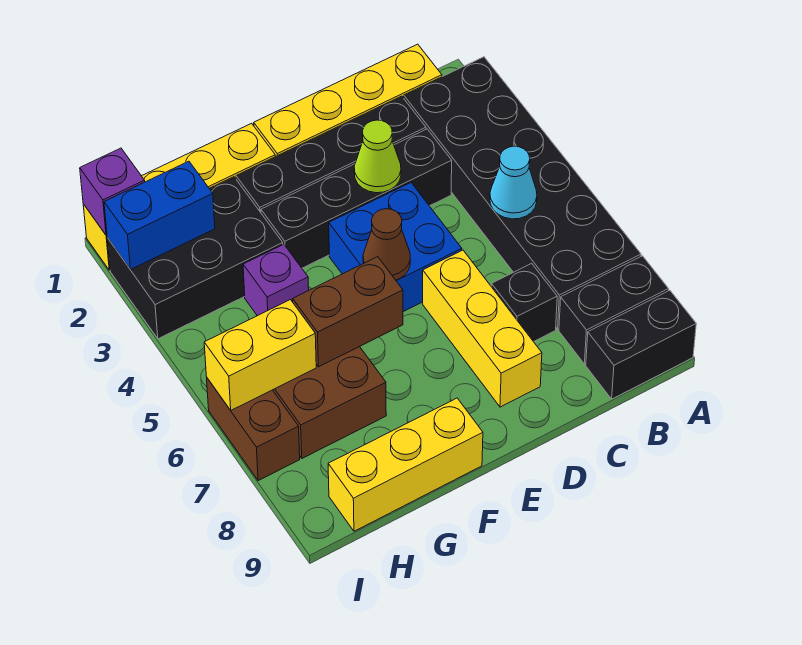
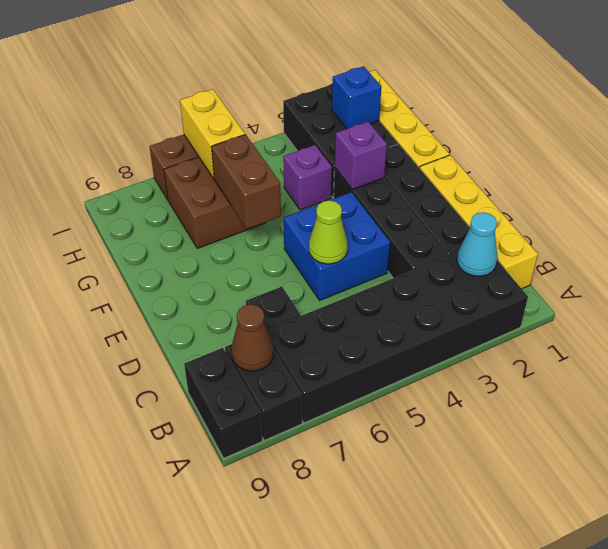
cyan 1x1 cone [490,146,537,219] -> cyan 1x1 cone moved to [457,212,497,276]
lime 1x1 cone [354,120,401,193] -> lime 1x1 cone moved to [309,200,348,264]
yellow 1x3 brick [423,250,542,407] -> none
brown 1x1 cone [363,209,410,280] -> brown 1x1 cone moved to [231,304,274,371]
yellow 1x3 brick [328,398,483,531] -> none
blue 1x2 brick [104,161,215,270] -> blue 1x1 brick [332,66,382,129]
purple 1x1 brick [80,148,145,235] -> purple 1x1 brick moved to [335,122,387,190]

